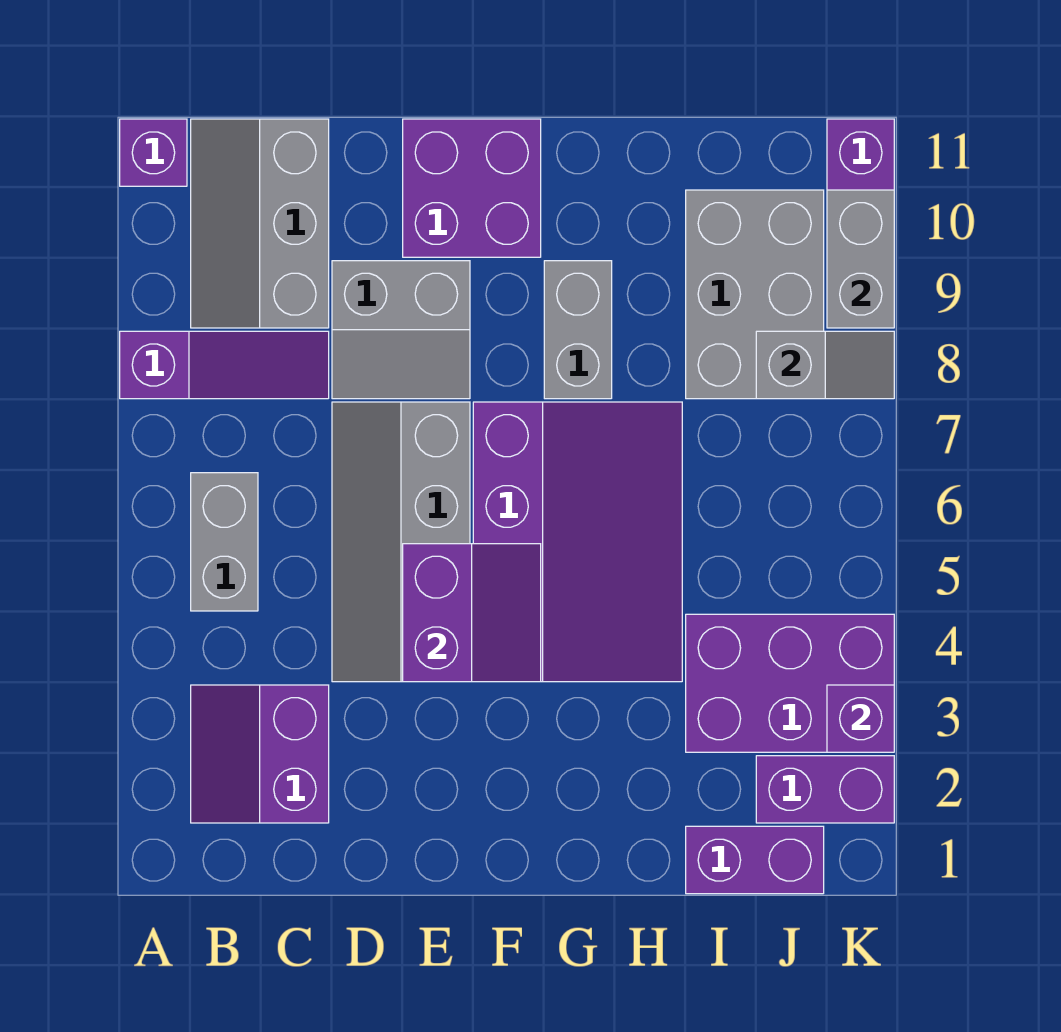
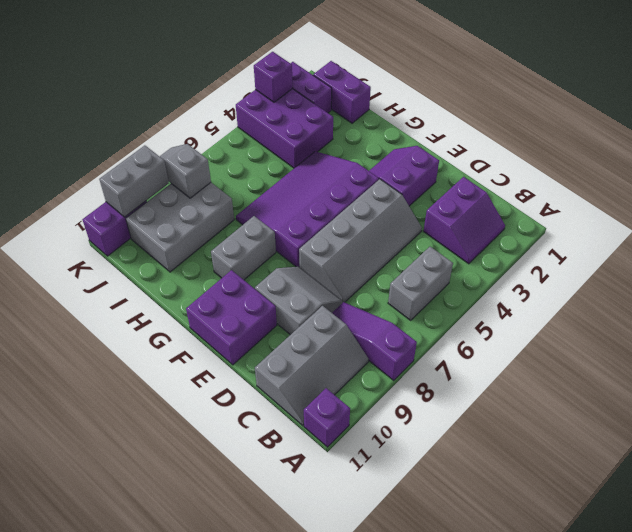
purple 2x2 slope [403,544,541,682] -> purple 2x2 slope moved to [369,146,439,206]

